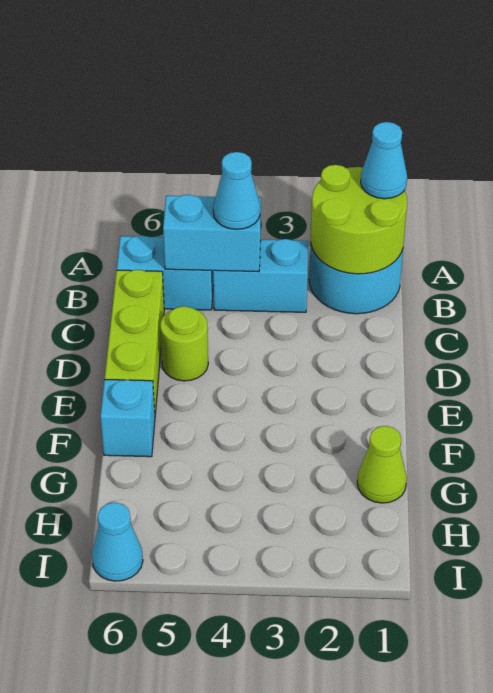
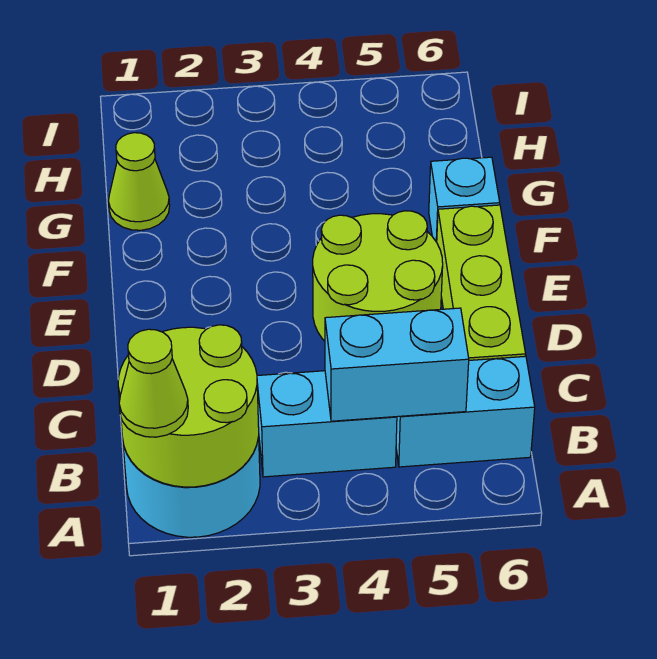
cyan 1x1 cone [361,122,407,199] -> lime 1x1 cone [119,329,188,437]
cyan 1x1 cone [213,152,260,229] -> none
lime 1x1 round brick [160,306,208,381] -> lime 2x2 round brick [313,211,443,341]
cyan 1x1 cone [92,503,143,581] -> none

